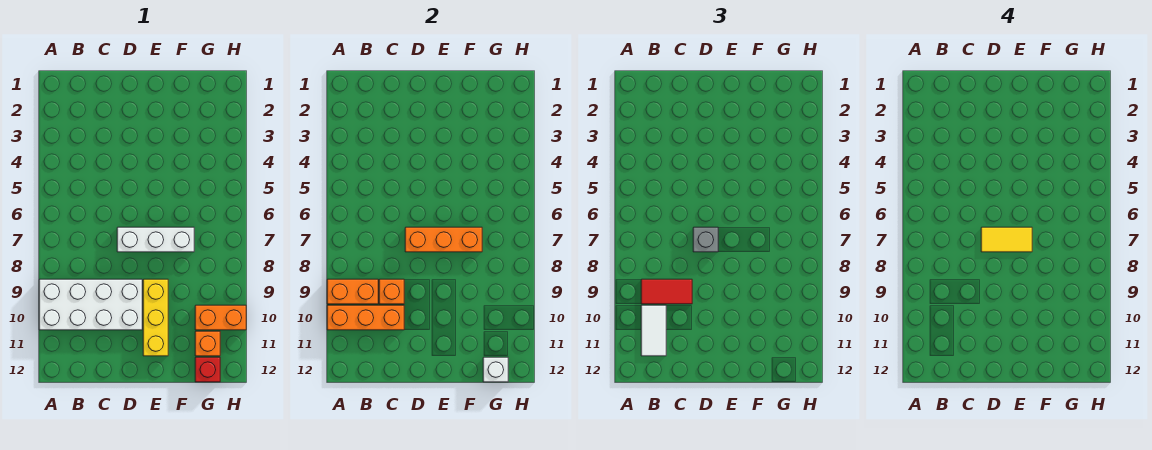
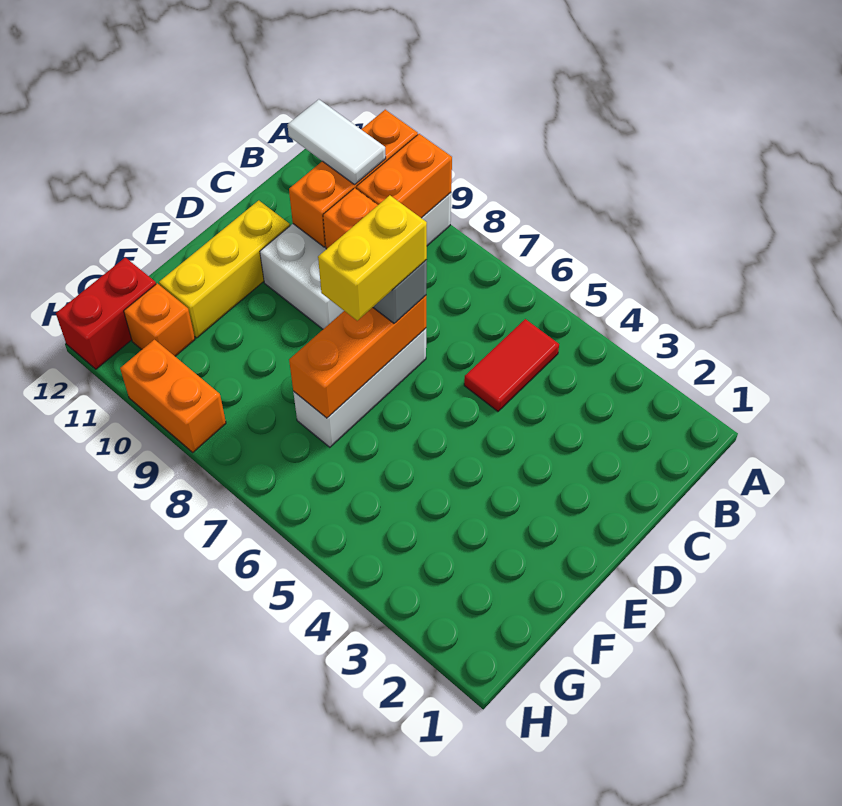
red 1x2 tile [641,279,692,304] -> red 1x2 tile moved to [464,319,559,411]
yellow 1x2 tile [981,227,1032,252] -> yellow 1x2 brick [318,195,427,321]
yellow 1x3 brick [143,279,168,356] -> yellow 1x3 brick turned to [159,200,290,338]
orange 1x2 brick [195,305,246,330] -> orange 1x2 brick turned to [120,340,226,452]
red 1x1 brick [195,357,220,382] -> red 1x2 brick [56,257,156,369]
white 1x1 brick [483,357,508,382] -> none

